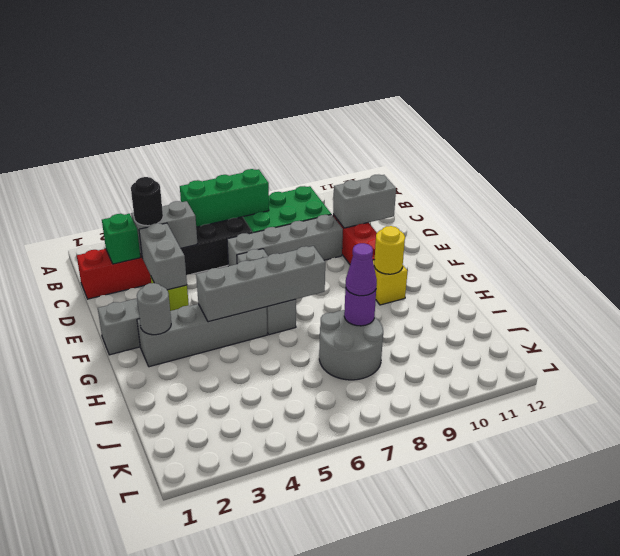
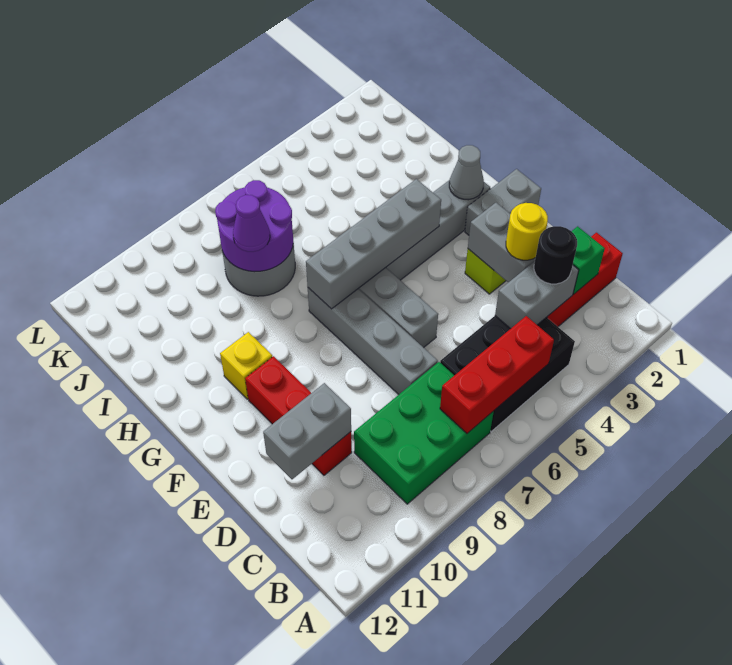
green 1x3 brick [180,169,269,227] -> red 1x3 brick [440,316,554,433]
grey 1x4 brick [227,215,343,266] -> grey 1x4 brick turned to [308,288,438,395]
grey 1x1 round brick [137,283,171,335] -> grey 1x1 cone [449,145,484,200]
yellow 1x1 round brick [374,226,405,274] -> yellow 1x1 round brick moved to [506,203,548,260]
purple 1x1 round brick [344,288,376,326] -> purple 2x2 round brick [215,180,293,272]

